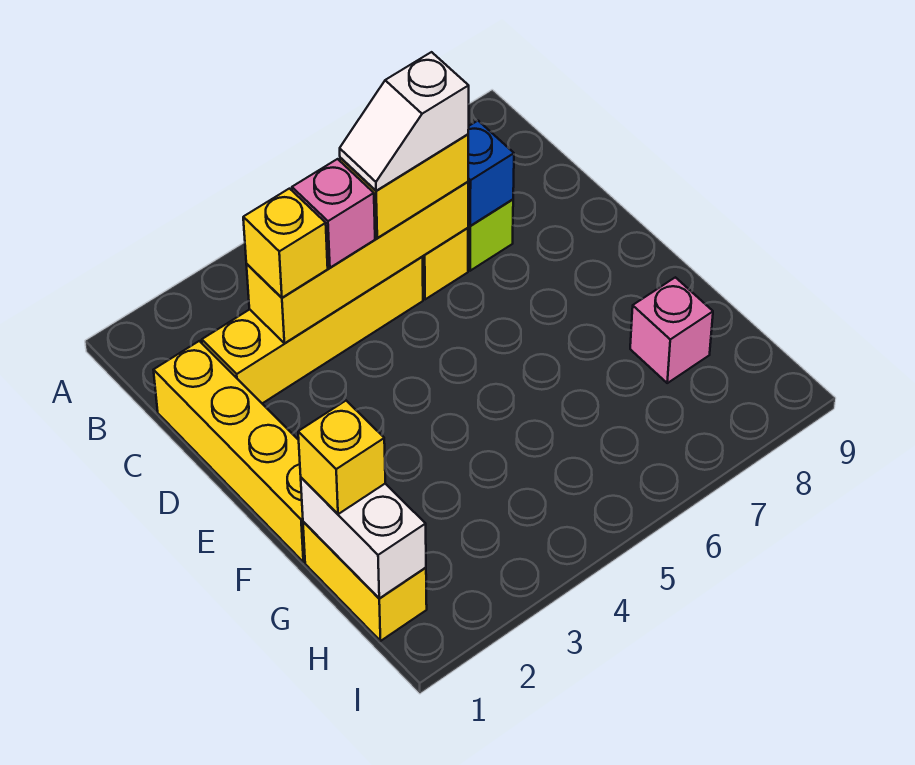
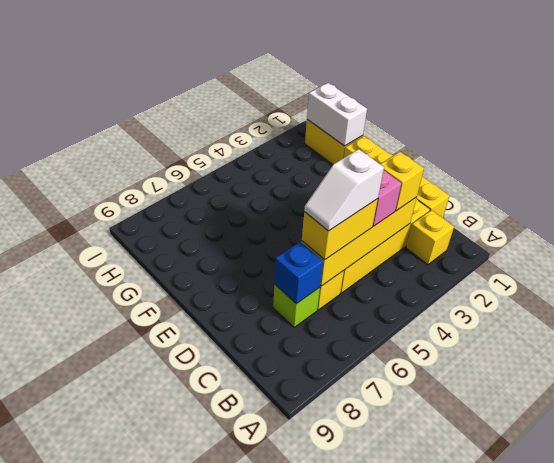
white 1x2 slope [340,52,469,191] -> white 1x2 slope turned to [304,149,384,231]
yellow 1x1 brick [298,401,385,514] -> yellow 1x1 brick moved to [406,210,454,265]
pink 1x1 brick [630,277,713,383] -> none

